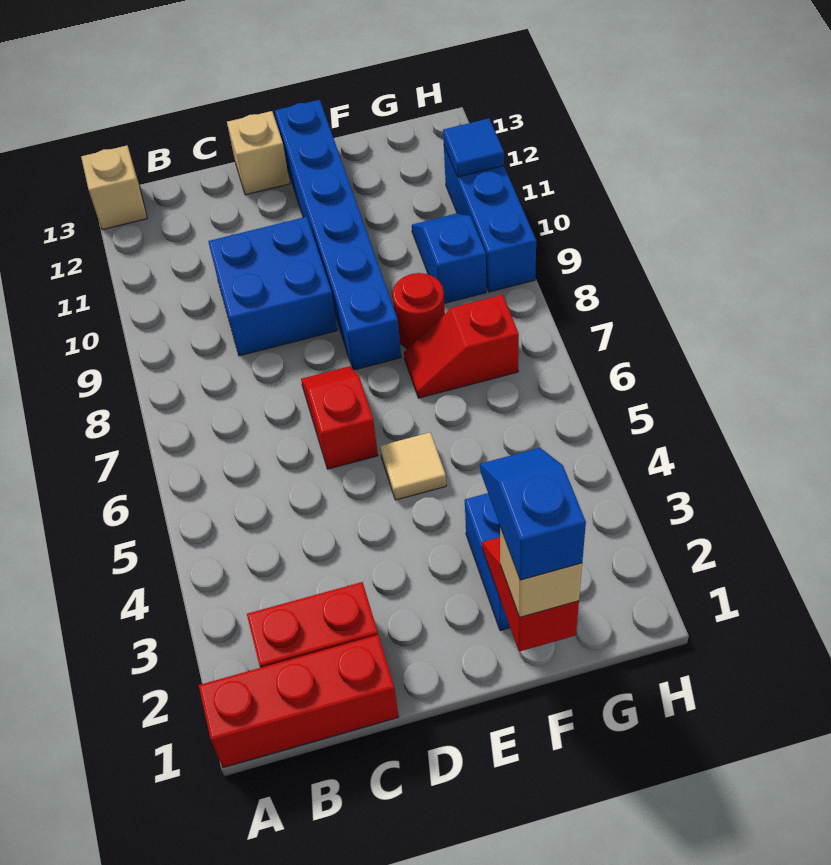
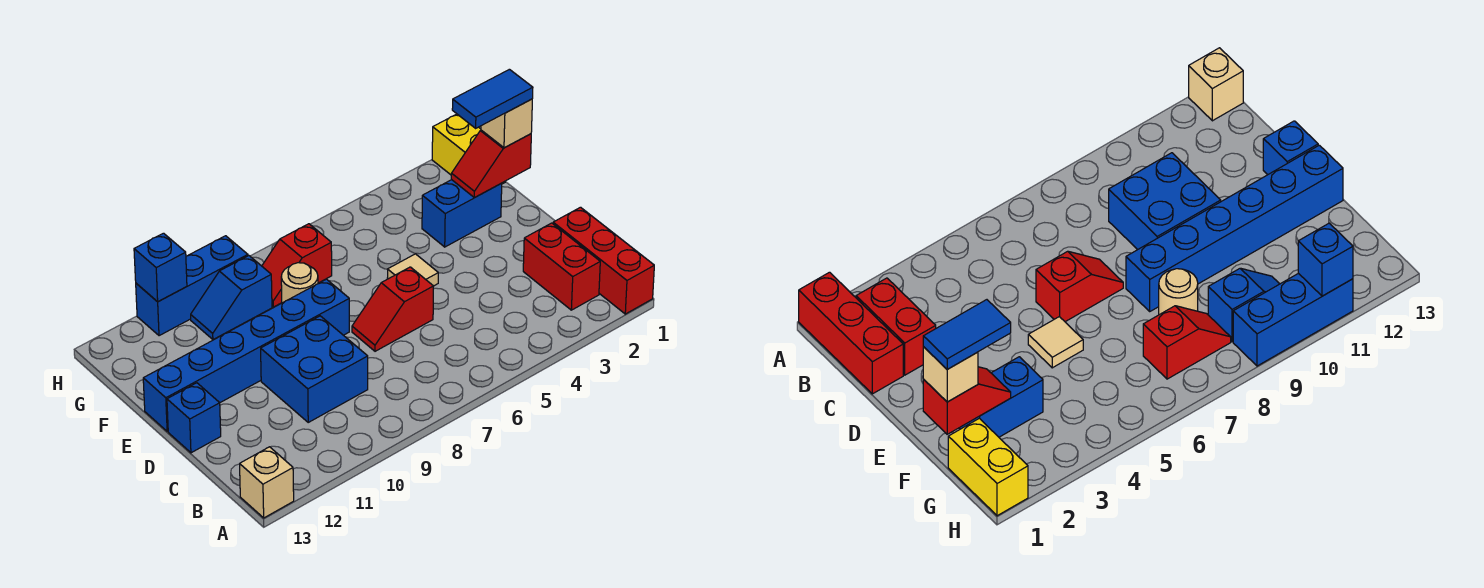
tan 1x1 brick [227,111,290,195] -> blue 1x1 brick [167,383,221,453]
blue 1x2 slope [480,448,586,580] -> blue 1x2 tile [452,69,533,128]
red 1x2 slope [404,295,519,398] -> red 1x2 slope turned to [262,224,332,307]
red 1x1 round brick [393,273,445,349] -> tan 1x1 round brick [281,263,318,303]
none -> yellow 1x2 brick [432,114,505,184]
blue 1x1 tile [443,118,504,177] -> blue 1x1 brick [134,233,187,302]

